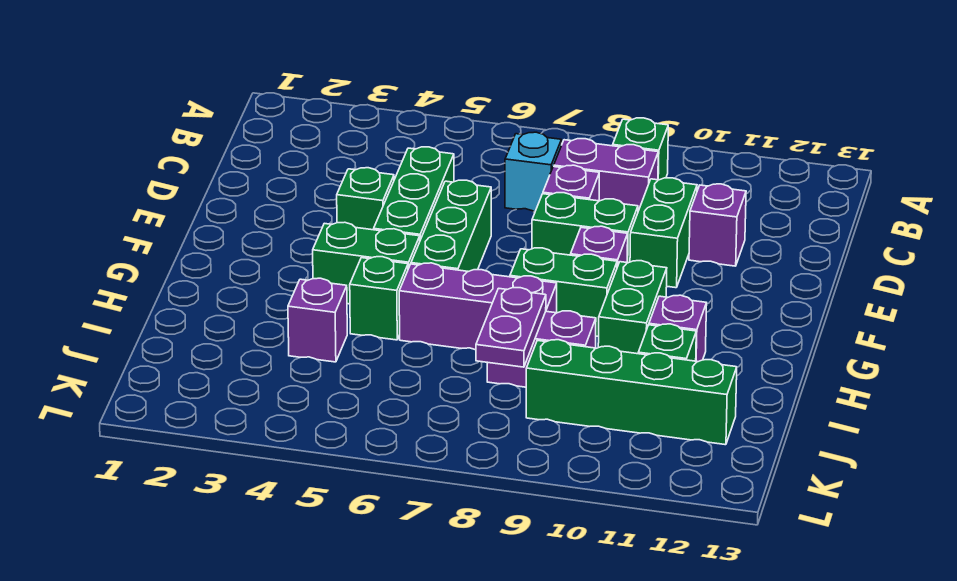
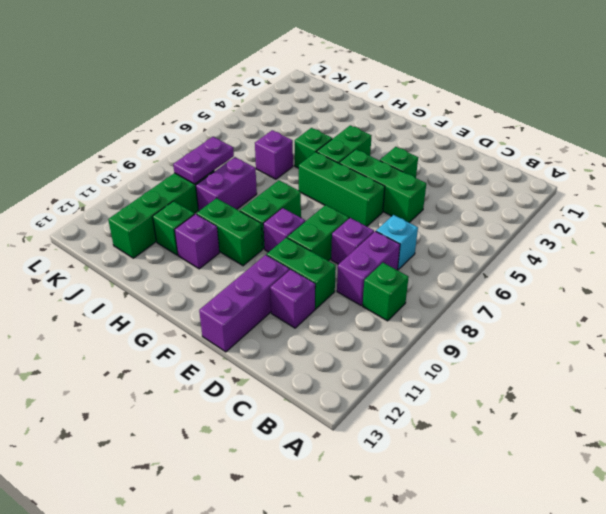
purple 1x3 brick [399,263,557,350] -> purple 1x3 brick moved to [199,255,289,352]
purple 1x1 brick [288,278,347,362] -> purple 1x1 brick moved to [255,130,293,179]
purple 1x2 plate [476,288,546,367] -> purple 1x2 plate turned to [173,137,234,184]

